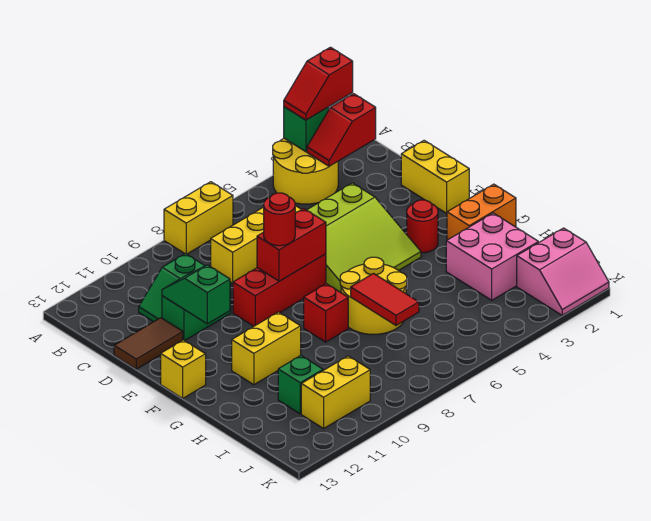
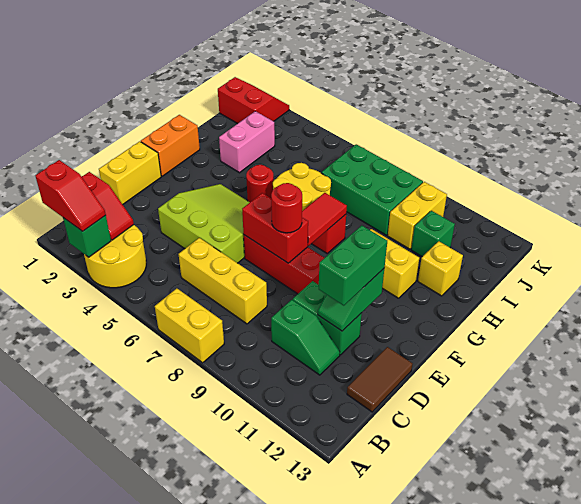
none -> green 1x2 brick [319,225,387,306]
brown 1x2 tile [114,318,183,369] -> brown 1x2 tile turned to [347,347,413,412]
red 1x1 round brick [407,200,438,253] -> red 1x1 round brick moved to [246,165,274,202]
yellow 1x1 brick [161,340,206,398] -> yellow 1x1 brick moved to [418,241,463,296]
orange 1x2 brick [447,184,516,240] -> orange 1x2 brick turned to [141,115,200,176]
pink 2x2 brick [446,213,538,300] -> pink 1x2 brick [219,111,275,173]
red 1x2 tile [351,274,419,325] -> red 1x2 tile moved to [302,193,347,246]
none -> green 2x3 brick [321,144,423,235]
pink 2x2 slope [517,228,609,315] -> red 2x2 slope [218,77,289,124]
yellow 1x2 brick [301,356,370,429] -> yellow 1x2 brick turned to [388,182,447,249]

